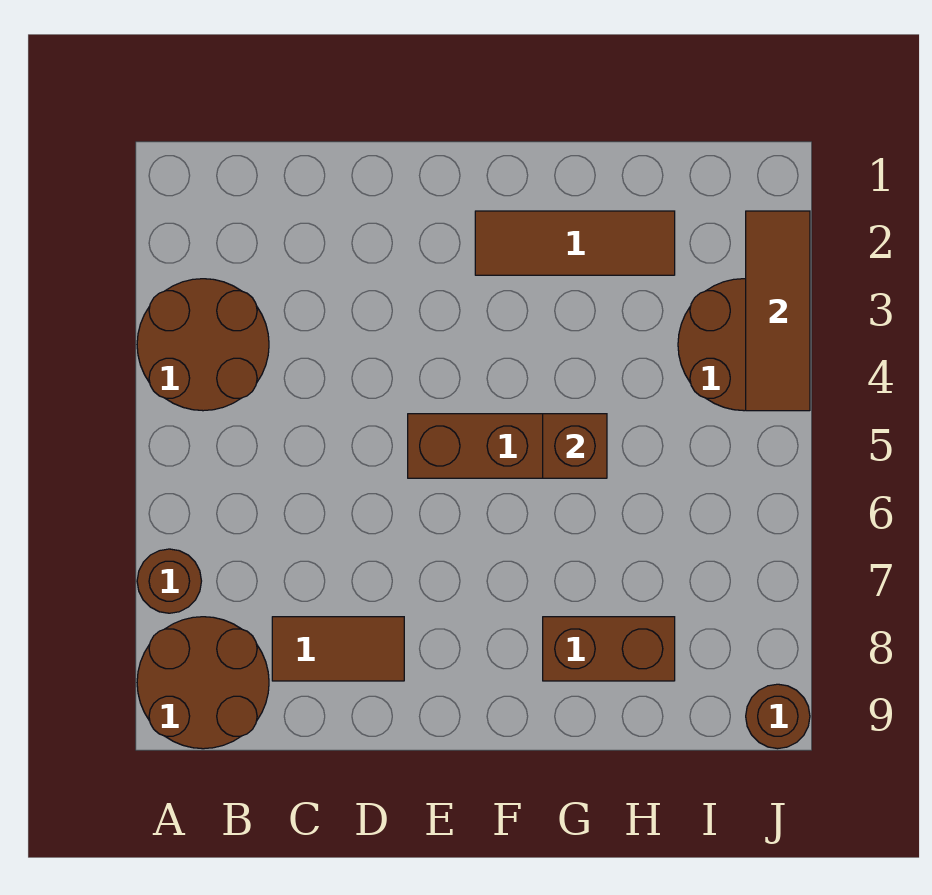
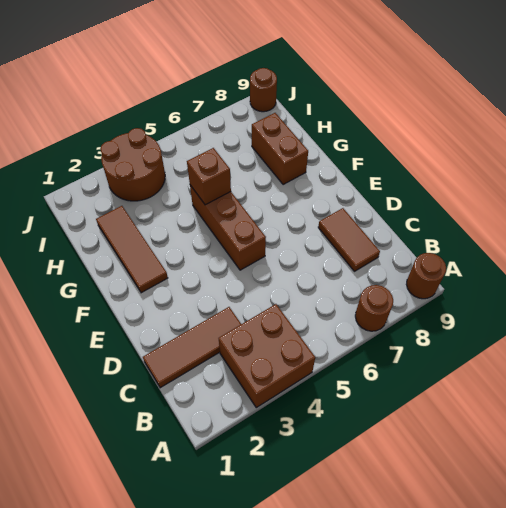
brown 2x2 round brick [137,279,269,411] -> brown 2x2 brick [219,304,315,408]
brown 2x2 round brick [137,617,269,749] -> brown 1x1 round brick [406,253,446,299]
brown 1x3 tile [746,211,810,411] -> brown 1x3 tile moved to [143,307,241,388]

